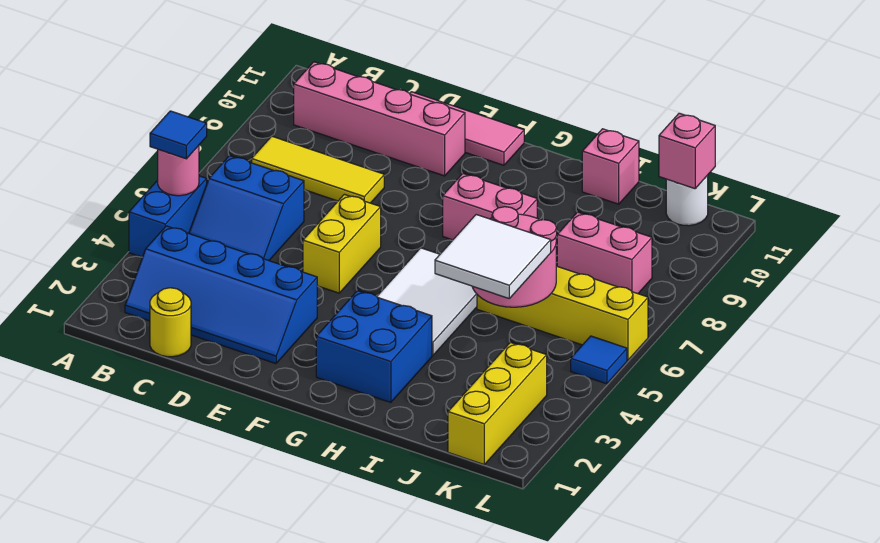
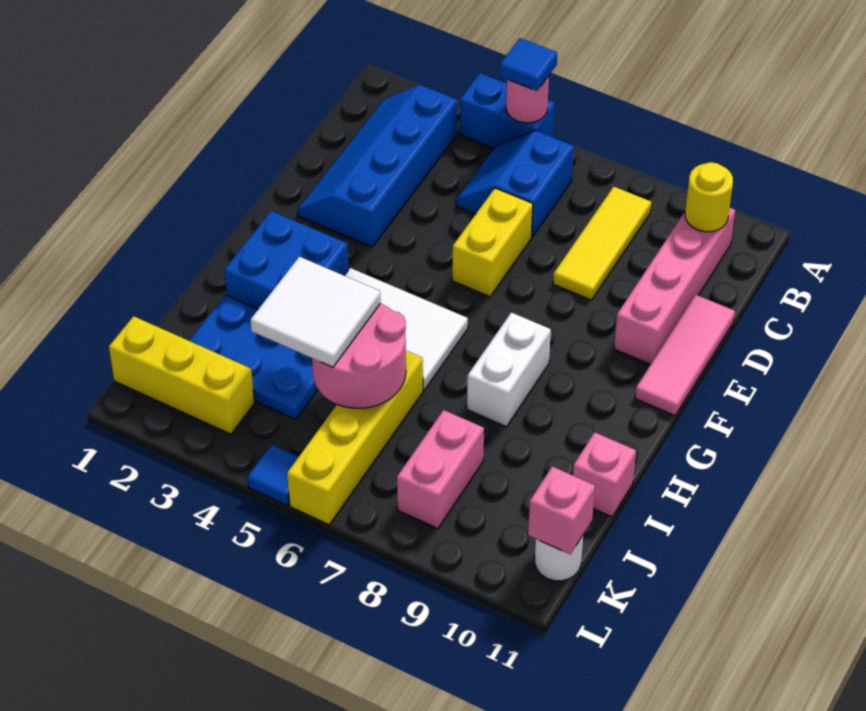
yellow 1x1 round brick [150,288,191,357] -> yellow 1x1 round brick moved to [685,162,733,232]
yellow 1x2 brick [303,194,381,293] -> yellow 1x2 brick turned to [452,188,533,297]
pink 1x2 brick [443,174,537,240] -> white 1x2 brick [467,312,551,427]
none -> blue 2x3 plate [189,295,318,420]

